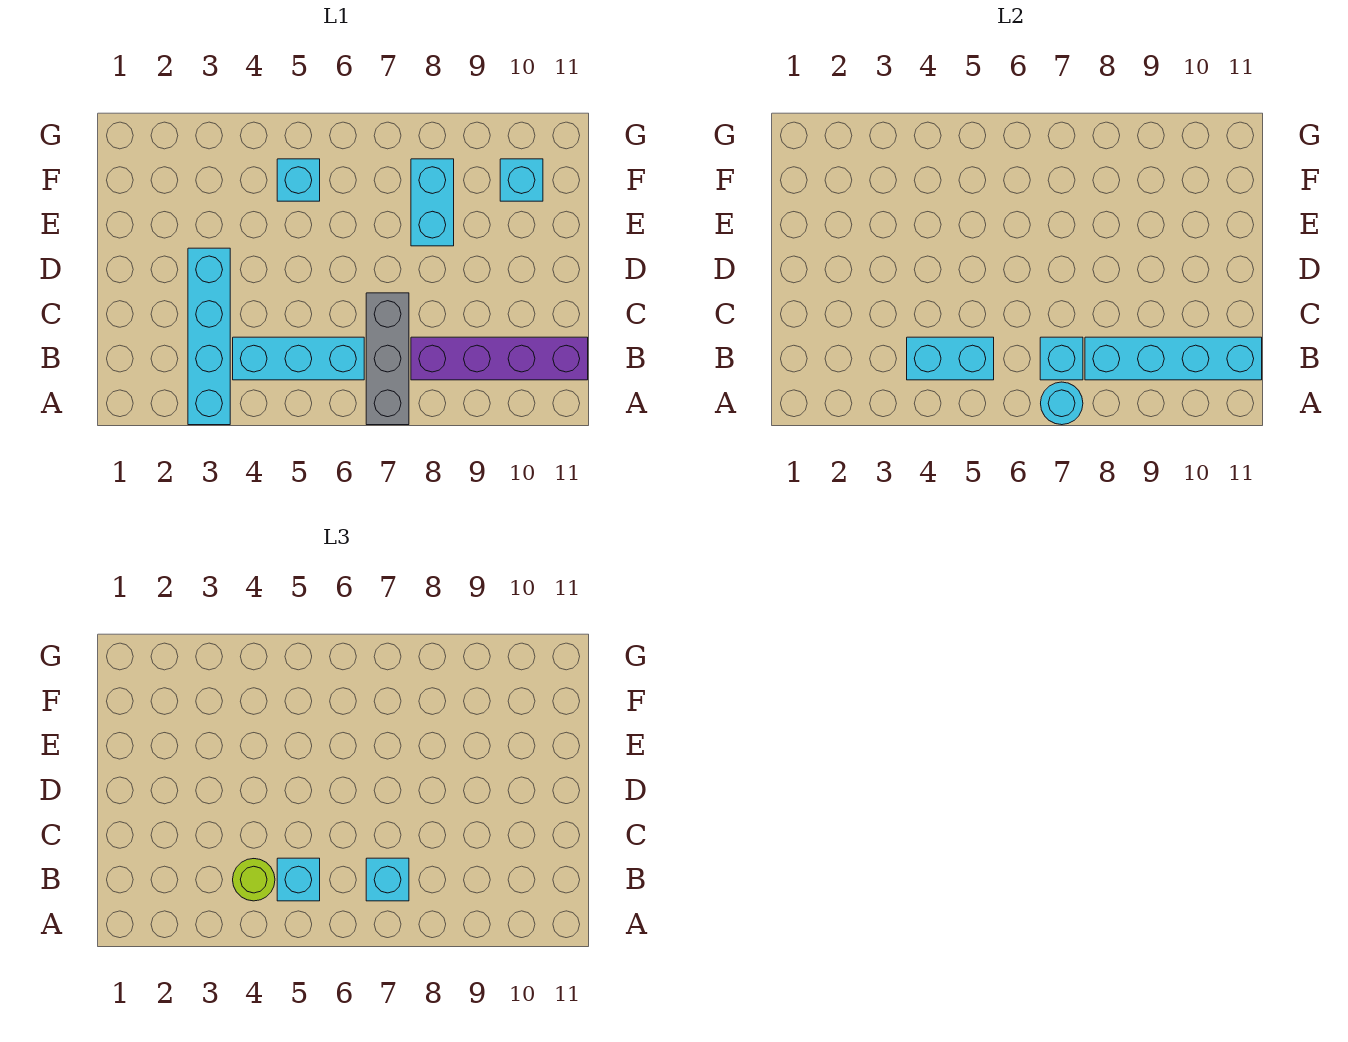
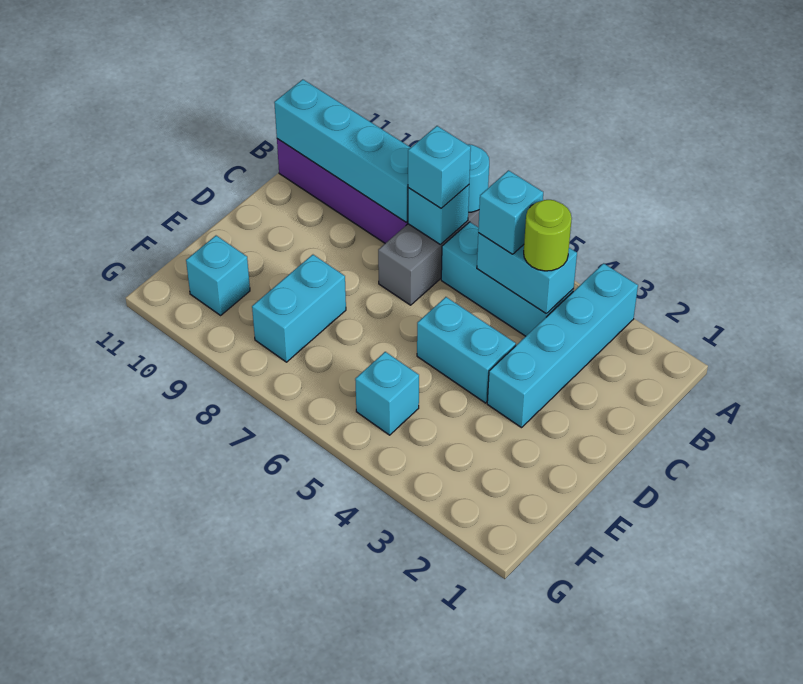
none -> cyan 1x2 brick [417,297,516,403]

